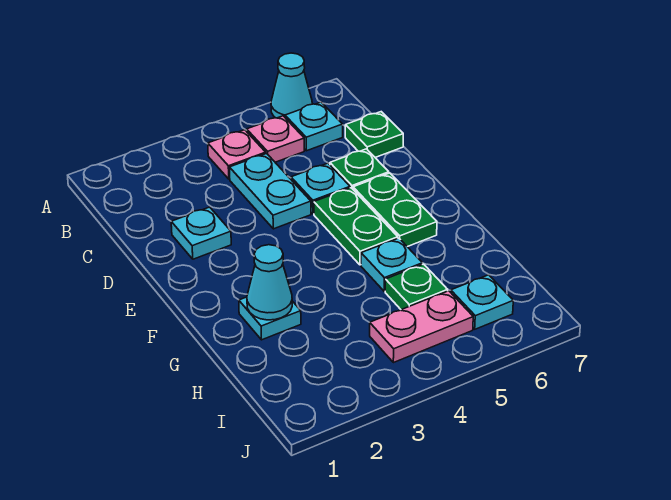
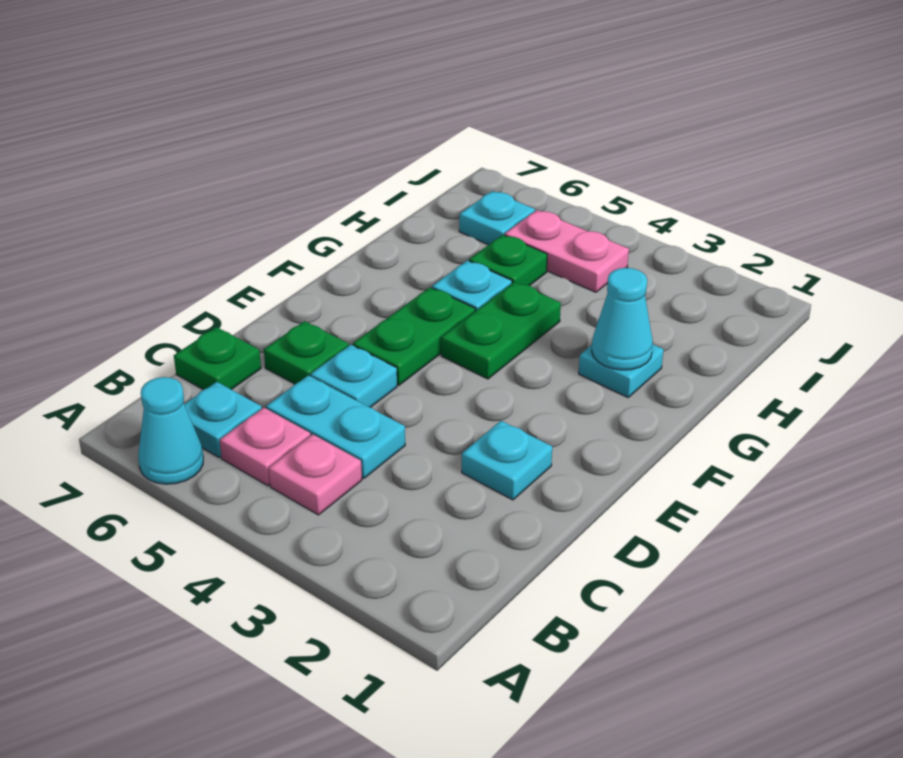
cyan 1x2 plate [229,153,311,229] -> cyan 1x2 plate turned to [266,375,405,478]
green 1x2 plate [353,173,437,247] -> green 1x2 plate moved to [441,282,561,379]

